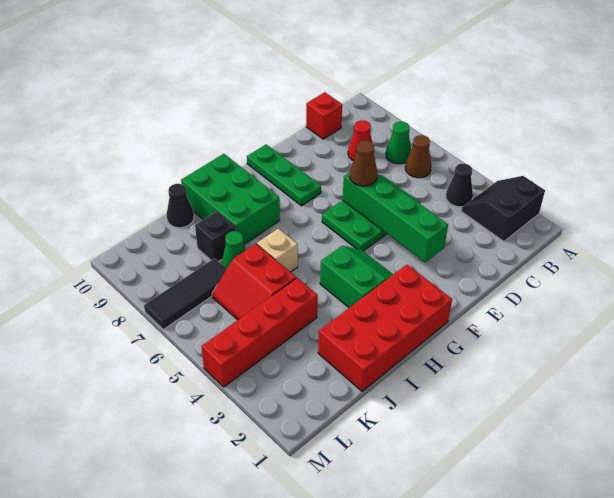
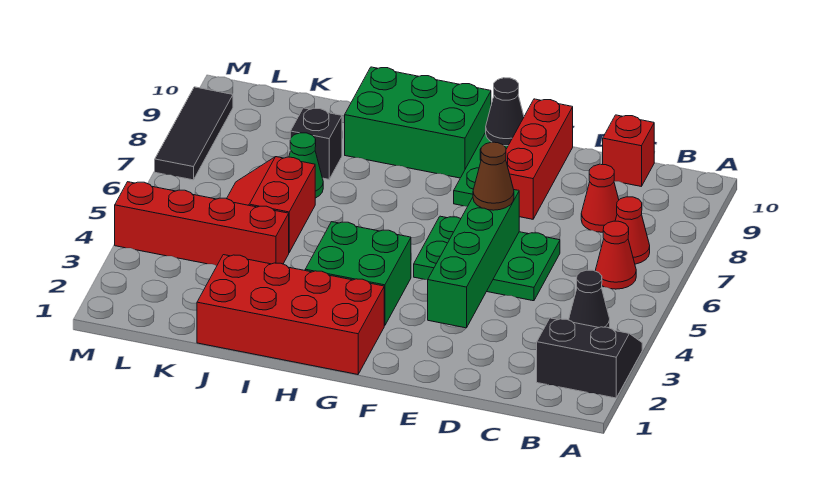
brown 1x1 cone [405,135,431,178] -> red 1x1 cone [595,221,636,289]
green 1x1 cone [386,122,411,164] -> red 1x1 cone [615,197,650,264]
none -> red 1x3 brick [506,99,573,219]
green 2x2 slope [320,246,393,308] -> green 2x2 brick [305,222,411,326]
green 2x3 brick [181,154,280,244] -> green 2x3 brick turned to [345,67,491,178]
tan 1x1 brick [257,228,298,272] -> none
black 1x1 cone [167,184,194,228] -> black 1x1 cone moved to [486,78,524,146]
black 1x3 tile [144,258,227,329] -> black 1x3 tile turned to [155,87,233,180]

